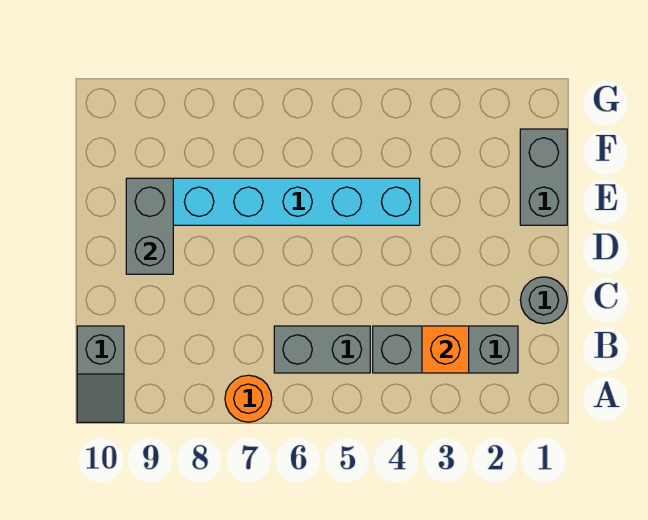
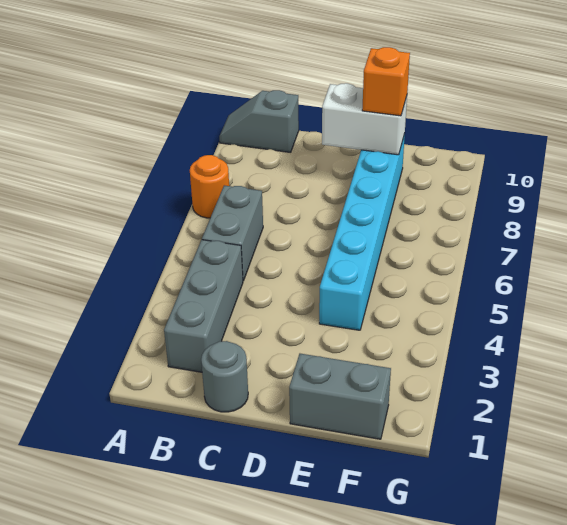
orange 1x1 brick [422,326,469,373] -> orange 1x1 brick moved to [362,47,410,116]
grey 1x2 brick [126,178,173,274] -> white 1x2 brick [322,83,407,155]

